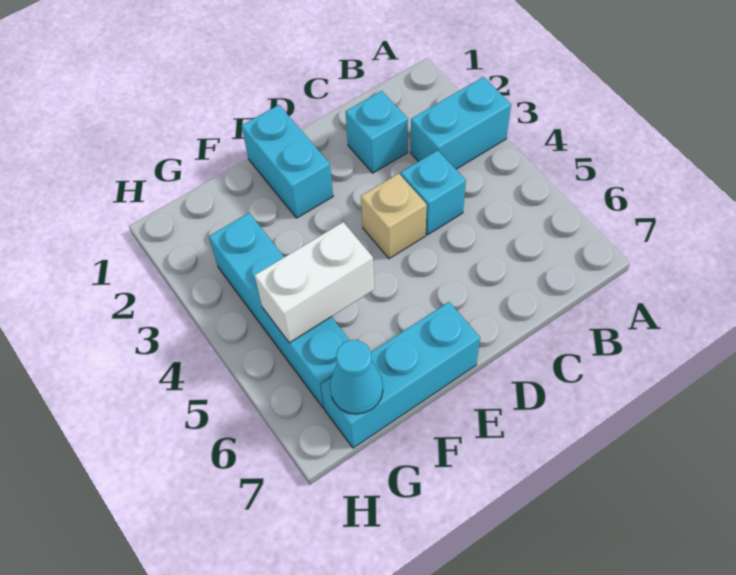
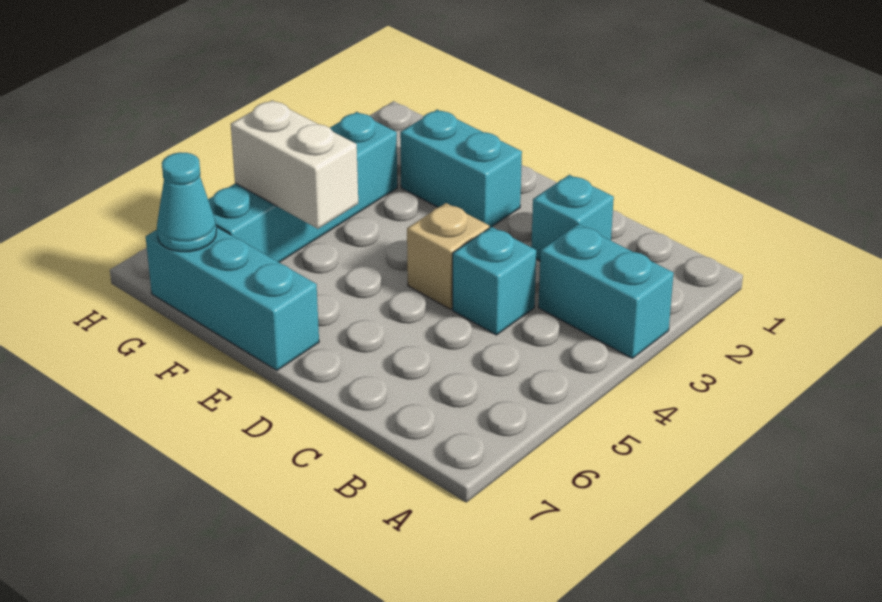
cyan 1x2 brick [242,105,333,218] -> cyan 1x2 brick turned to [400,110,522,228]

